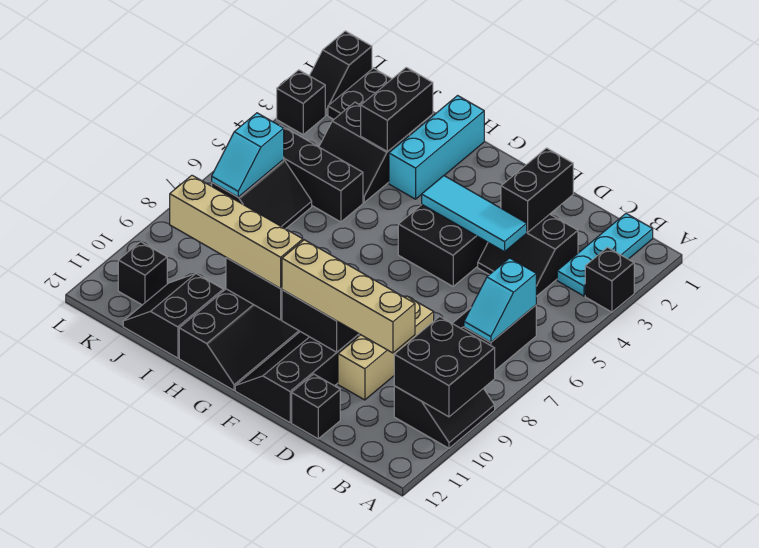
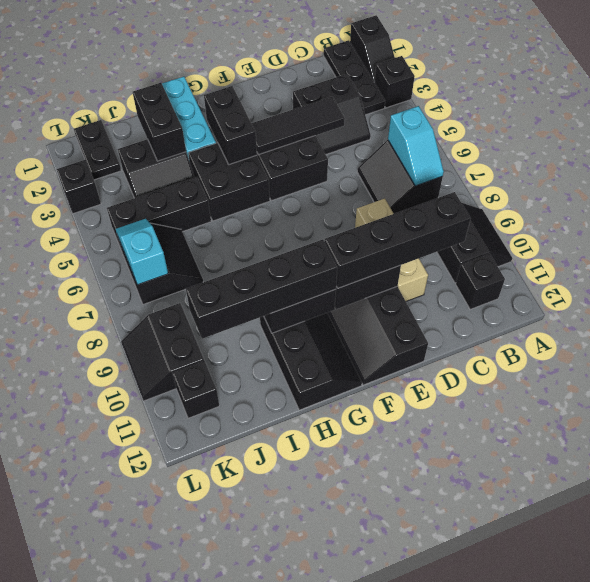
black 2x2 brick [394,316,495,417] -> black 2x2 brick moved to [188,143,270,221]
cyan 1x3 plate [557,214,653,296] -> black 1x3 plate [324,40,385,115]
tan 1x4 brick [282,240,415,353] -> black 1x4 brick [325,192,471,288]
black 1x2 brick [501,148,573,232] -> black 1x2 brick moved to [204,86,257,165]
cyan 1x3 tile [422,176,527,252] -> black 1x3 tile [252,97,345,155]
black 1x1 brick [292,374,340,439] -> black 1x1 brick moved to [456,254,505,309]
tan 1x4 brick [170,175,303,289] -> black 1x4 brick [186,240,337,339]
black 2x2 slope [123,274,223,358] -> black 2x2 slope moved to [121,303,204,401]
cyan 1x2 slope [212,113,284,197] -> cyan 1x2 slope turned to [116,219,168,285]
black 1x2 slope [309,31,372,115] -> black 1x2 slope moved to [350,15,395,82]

